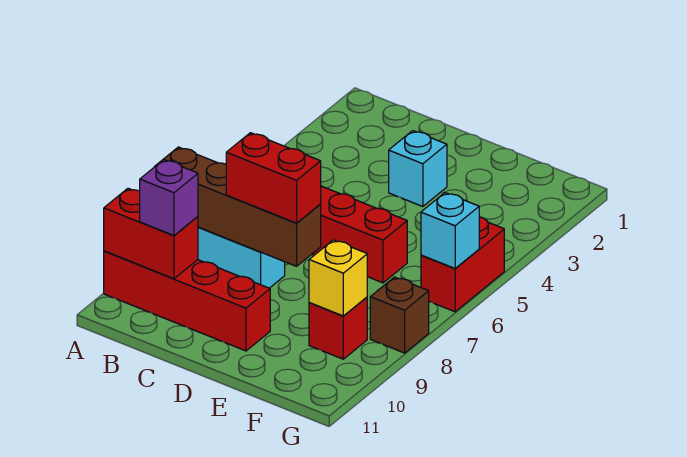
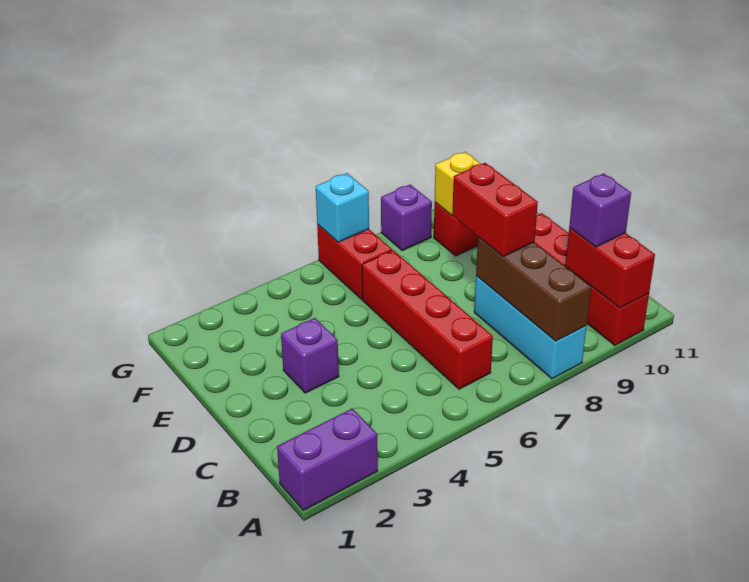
none -> purple 1x2 brick [277,409,378,511]
brown 1x4 brick [157,147,321,266] -> brown 1x3 brick [476,237,591,341]
cyan 1x1 brick [389,131,447,207] -> purple 1x1 brick [281,318,339,393]
red 1x2 brick [421,217,504,312] -> red 1x2 brick turned to [317,224,392,299]
brown 1x1 brick [370,277,429,353] -> purple 1x1 brick [381,185,432,251]

